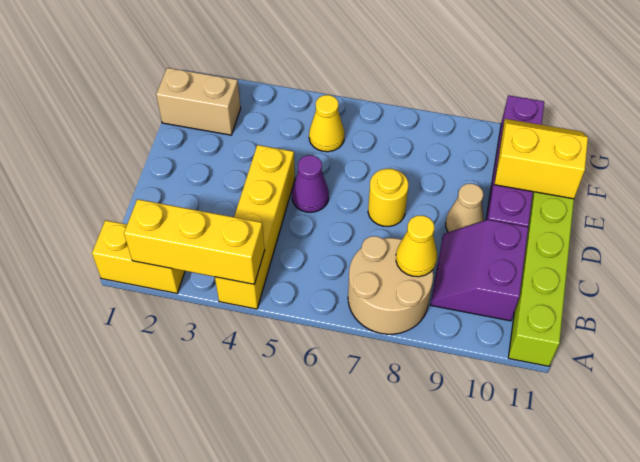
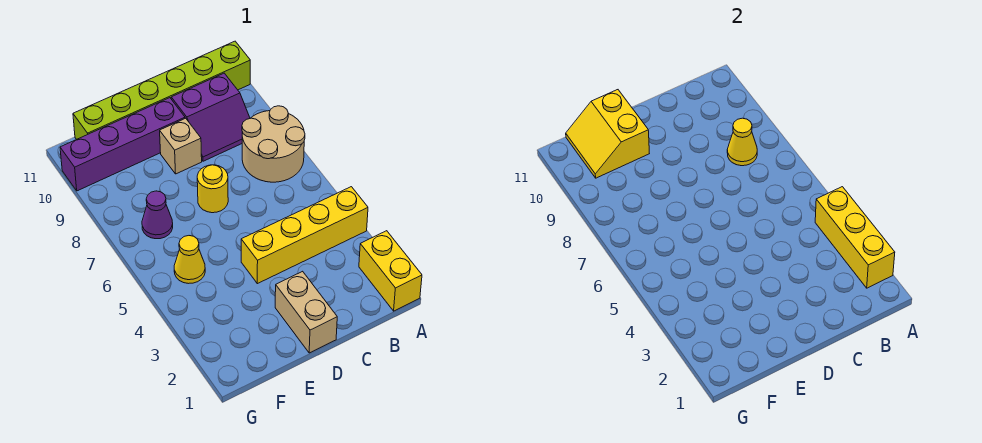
purple 1x1 cone [292,155,329,212] -> purple 1x1 cone moved to [142,191,173,239]
tan 1x1 cone [446,184,484,232] -> tan 1x1 brick [160,118,202,174]
tan 1x2 brick [156,68,241,135] -> tan 1x2 brick moved to [275,271,337,353]

